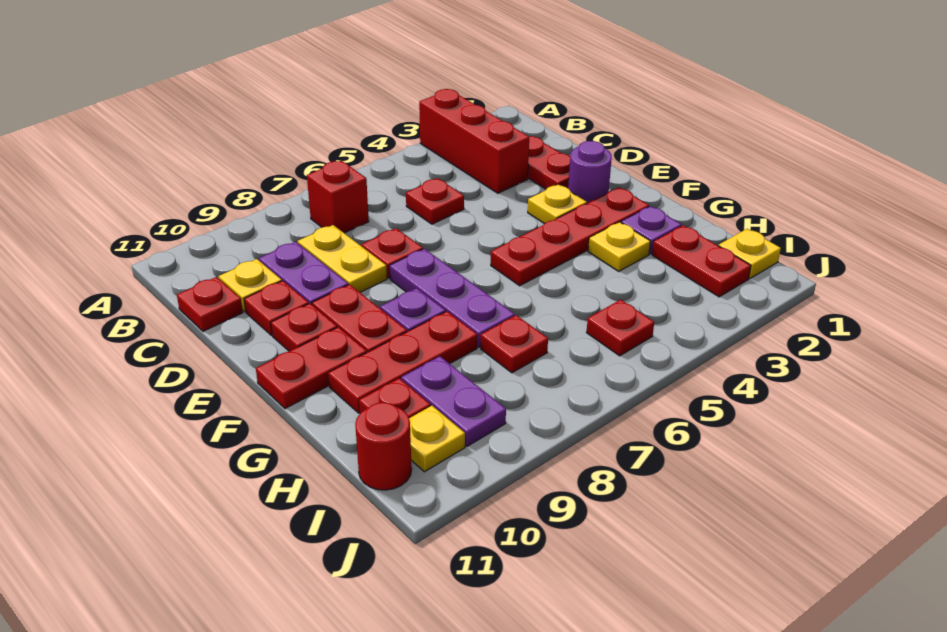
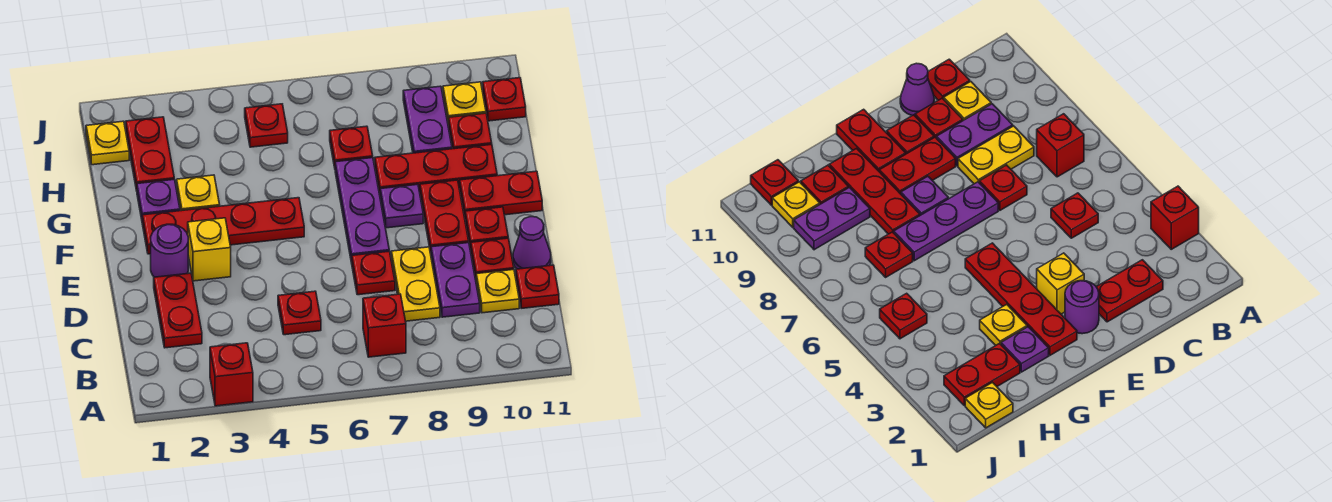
red 1x3 brick [419,89,529,193] -> red 1x1 brick [210,343,253,406]
none -> purple 1x1 cone [513,217,551,269]
yellow 1x1 plate [528,184,587,224] -> yellow 1x1 brick [188,218,231,281]
red 1x1 round brick [355,402,412,490] -> red 1x1 plate [483,78,526,121]

